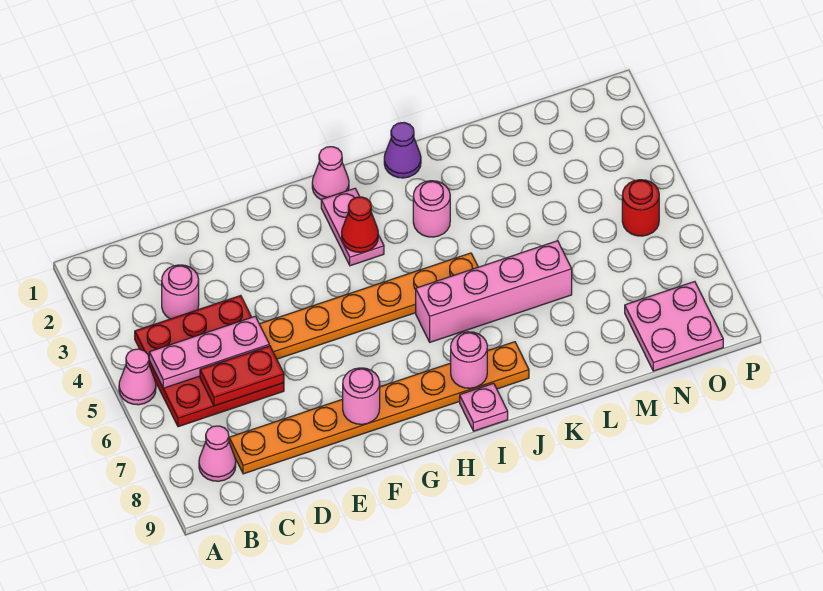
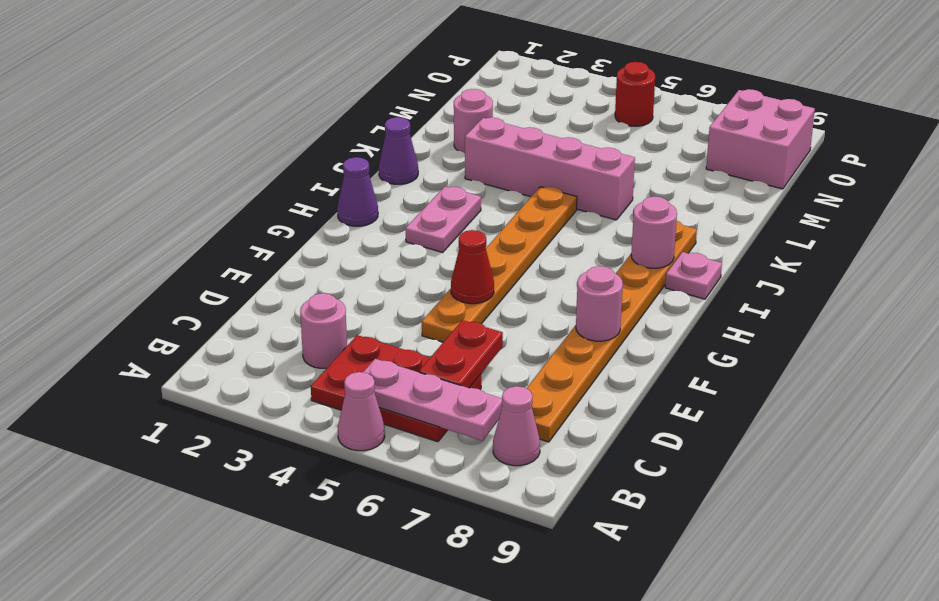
red 3x3 plate [135,296,284,427] -> red 2x3 plate [311,335,481,442]
pink 1x3 plate [149,316,269,388] -> pink 1x3 plate turned to [363,359,503,441]
pink 1x1 cone [312,147,349,200] -> purple 1x1 cone [337,157,378,226]
pink 1x2 plate [321,188,384,266] -> pink 1x2 plate turned to [406,187,481,252]
red 1x1 cone [342,197,378,252] -> red 1x1 cone moved to [451,230,494,304]
pink 1x4 brick [416,241,572,342] -> pink 1x4 brick turned to [465,117,635,220]
pink 1x1 round brick [413,181,450,237] -> pink 1x1 round brick moved to [454,89,493,153]
pink 2x2 plate [625,282,723,371] -> pink 2x2 brick [706,89,815,189]

